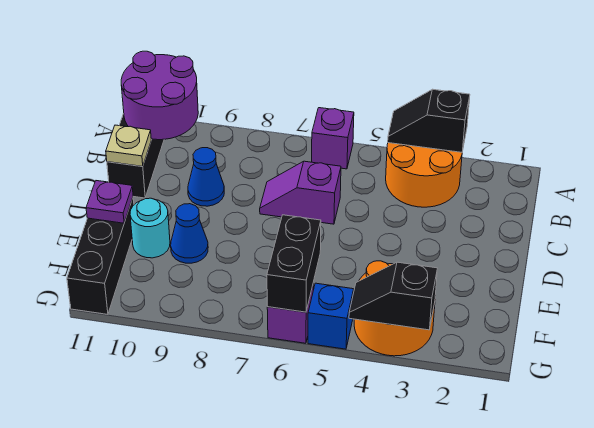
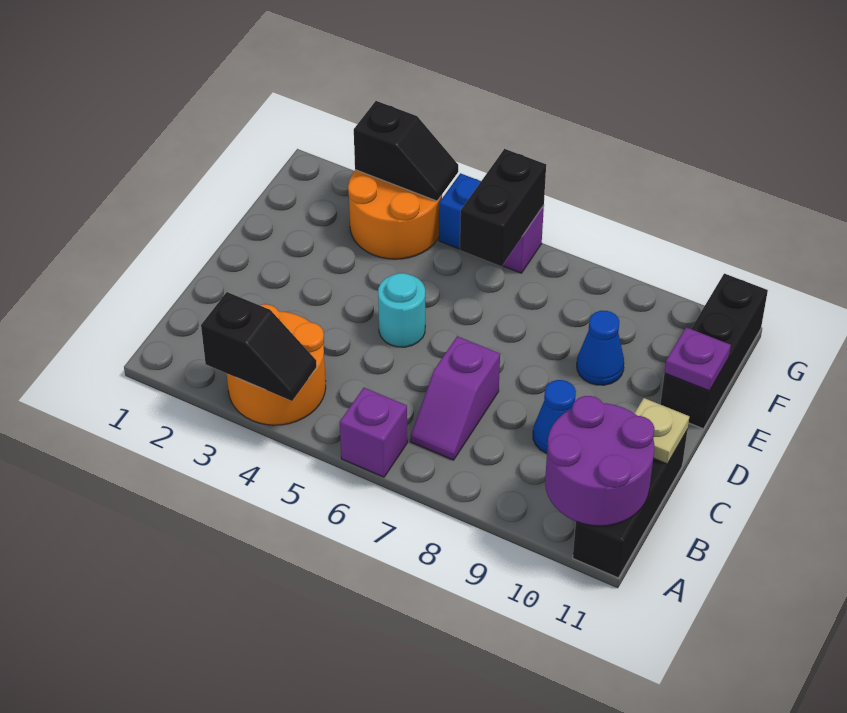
purple 1x2 slope [260,161,341,224] -> purple 1x2 slope turned to [411,336,500,460]
cyan 1x1 round brick [130,198,170,258] -> cyan 1x1 round brick moved to [378,273,425,347]

